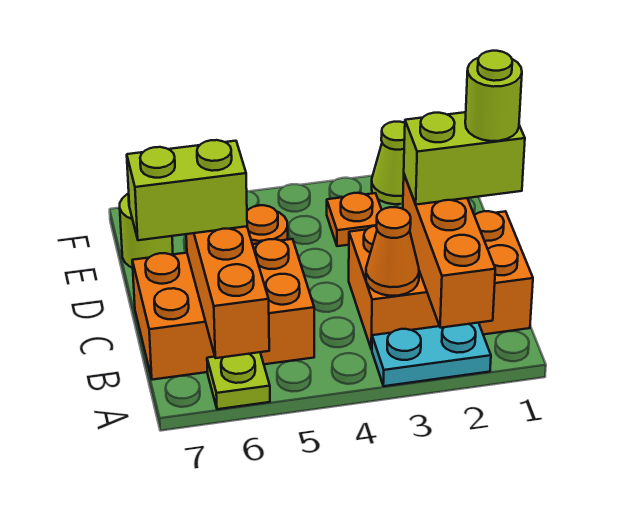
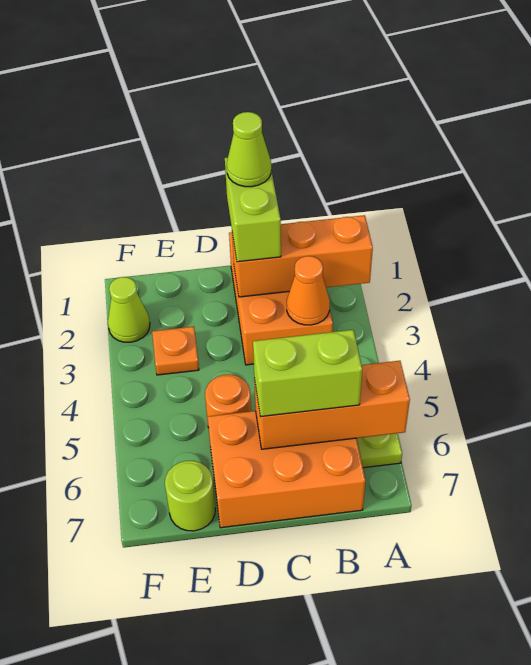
cyan 1x2 plate [372,323,491,386] -> none
orange 2x3 brick [132,239,314,380] -> orange 2x3 brick turned to [208,411,366,528]
lime 1x1 round brick [465,51,522,141] -> lime 1x1 cone [227,112,271,187]
lime 1x2 brick [127,140,247,240] -> lime 1x2 brick turned to [253,330,362,417]

